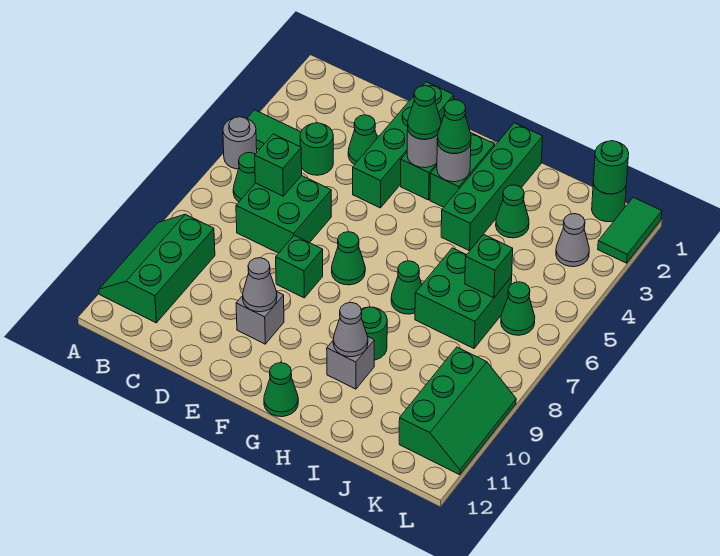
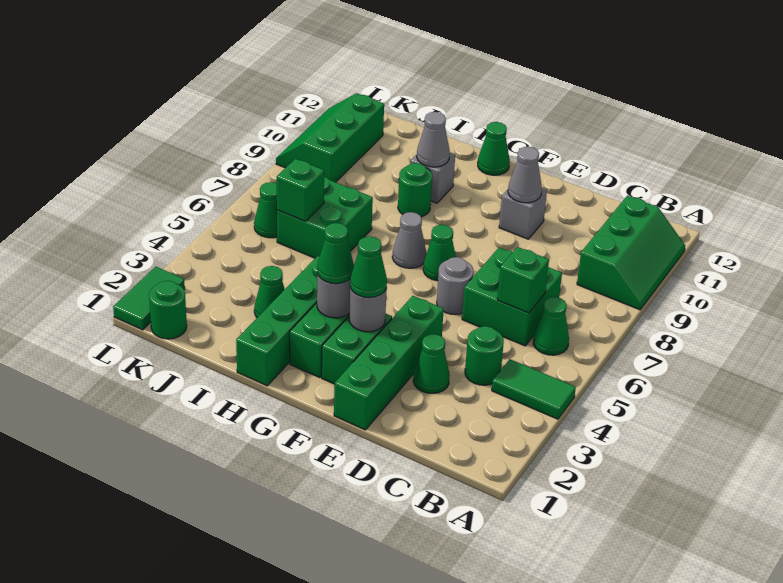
grey 1x1 round brick [223,117,257,169] -> grey 1x1 round brick moved to [437,257,473,314]
green 1x1 brick [276,235,323,298] -> none
green 1x1 cone [391,261,422,314] -> none
green 1x1 round brick [593,141,629,194] -> none
grey 1x1 cone [556,214,589,267] -> grey 1x1 cone moved to [392,212,426,268]

